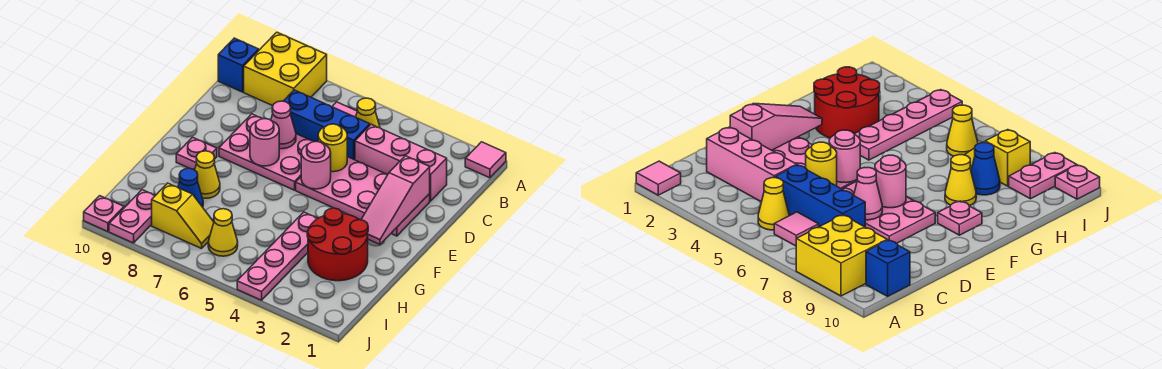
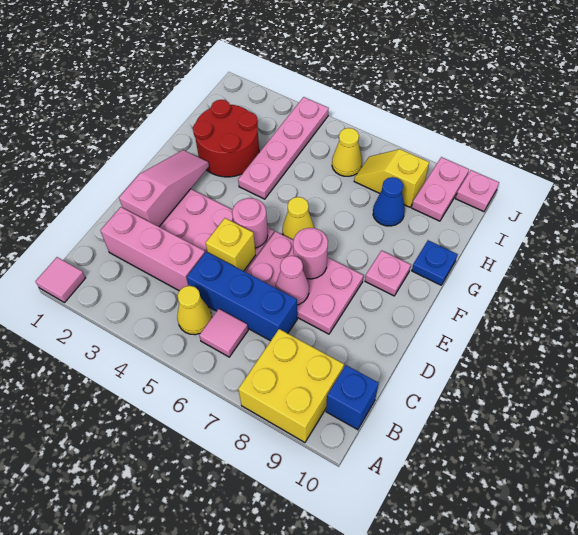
yellow 1x1 round brick [318,124,347,172] -> yellow 1x1 brick [206,218,256,271]
yellow 1x1 cone [195,151,220,198] -> yellow 1x1 cone moved to [282,197,314,240]
none -> blue 1x1 plate [412,240,458,285]

